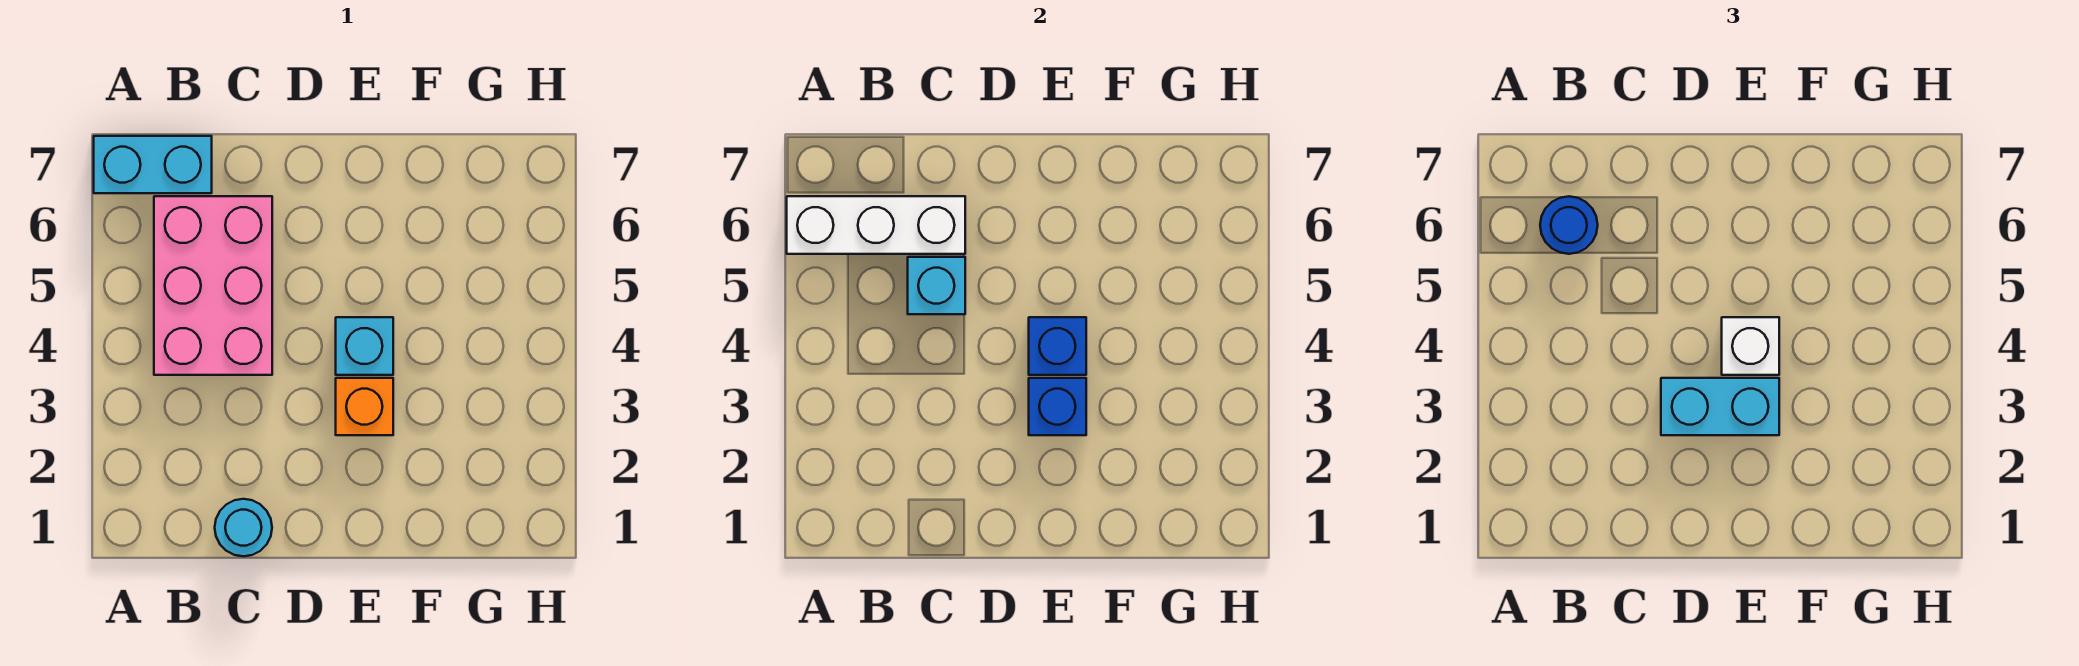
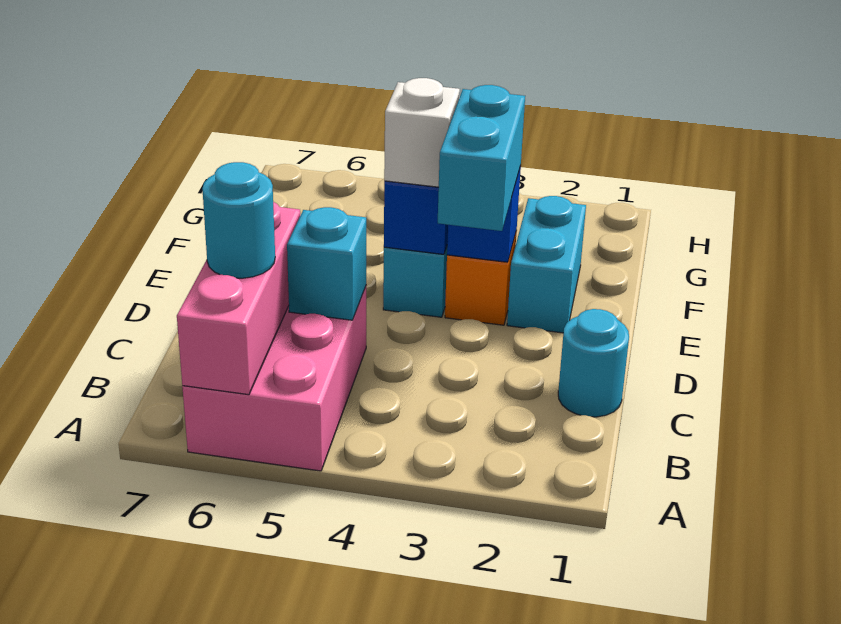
white 1x3 brick [787,196,965,254] -> pink 1x3 brick [177,202,300,395]
cyan 1x2 brick [94,136,212,193] -> cyan 1x2 brick moved to [507,196,586,333]
pink 2x3 brick [154,196,272,375] -> pink 2x3 brick turned to [182,287,366,471]
blue 1x1 round brick [1540,196,1598,254] -> cyan 1x1 round brick [202,162,275,278]

